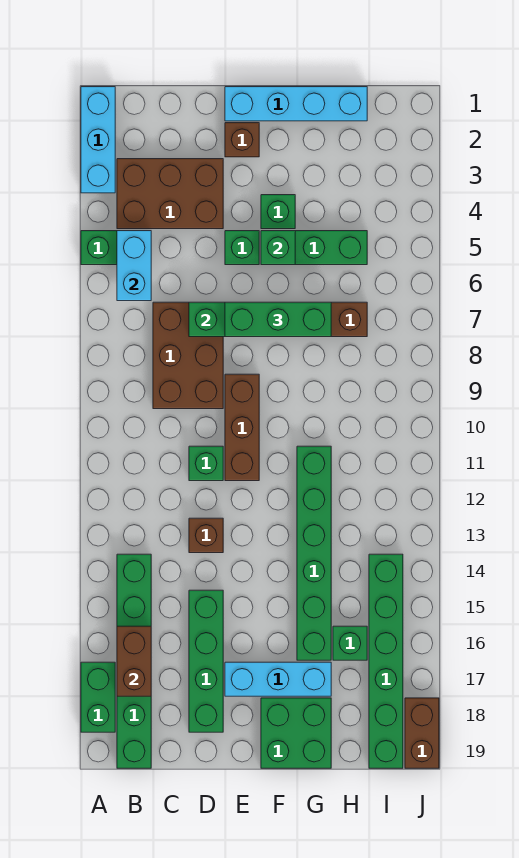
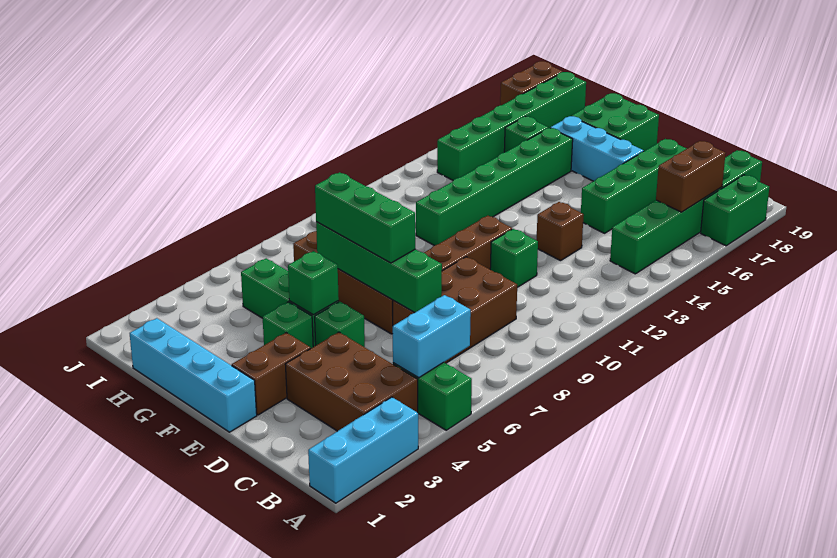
brown 1x1 brick [225,123,259,157] -> brown 1x2 brick [232,333,311,415]

